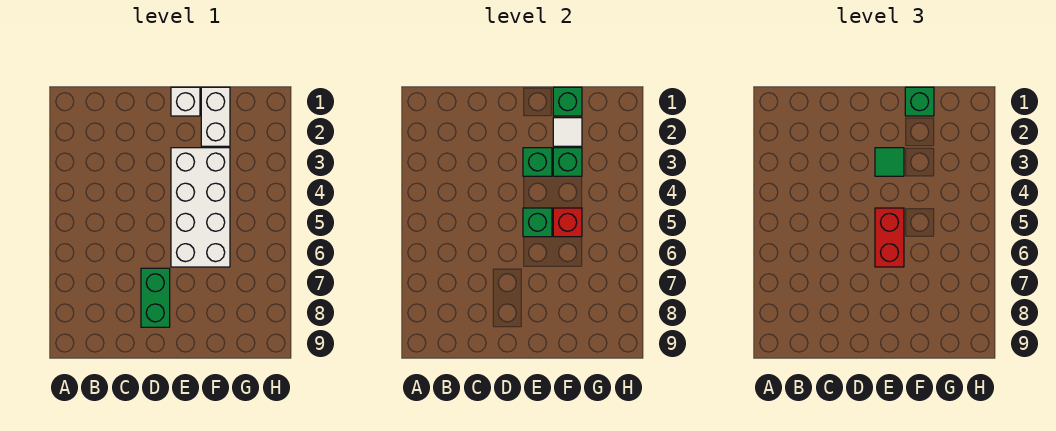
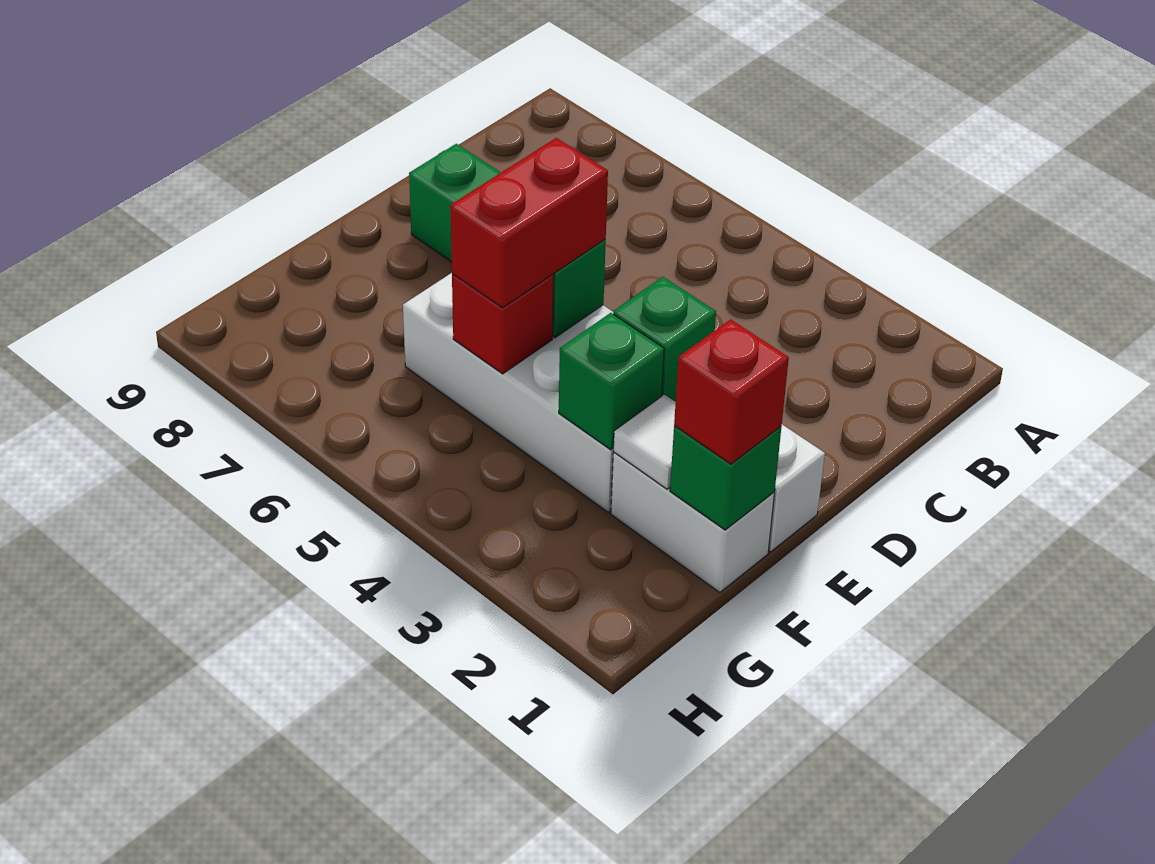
green 1x1 tile [875,148,904,176] -> none
red 1x2 brick [875,208,904,267] -> red 1x2 brick turned to [450,138,608,308]
green 1x1 brick [905,87,934,116] -> red 1x1 brick [674,319,789,464]

